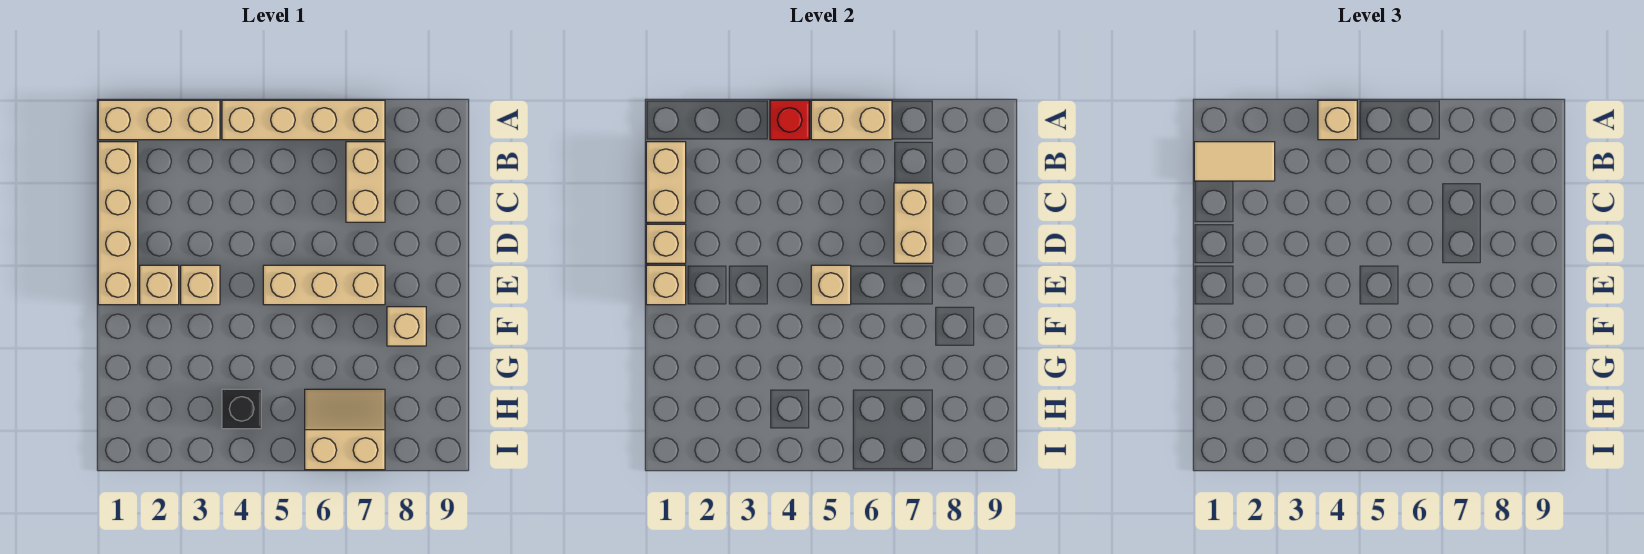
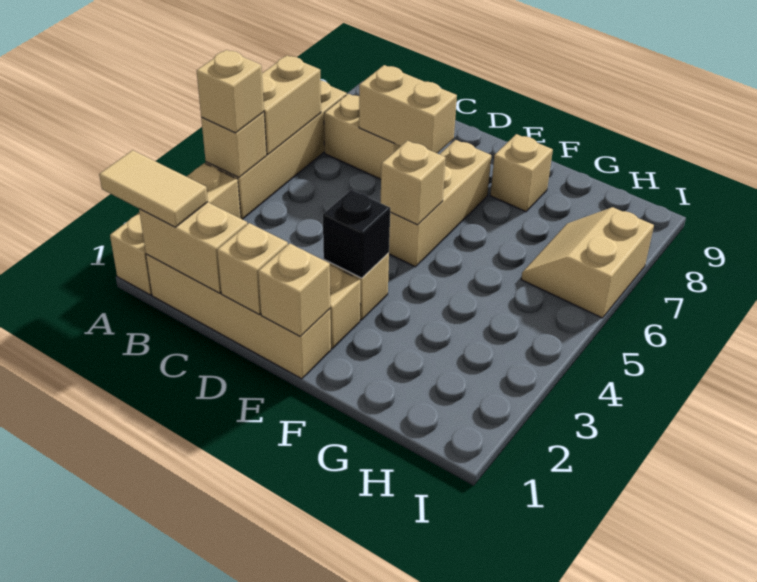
red 1x1 brick [770,100,809,140] -> tan 1x1 brick [201,112,267,178]
tan 1x2 tile [1194,142,1275,181] -> tan 1x2 tile turned to [99,150,208,227]
black 1x1 brick [222,389,261,429] -> black 1x1 brick moved to [323,190,391,278]

